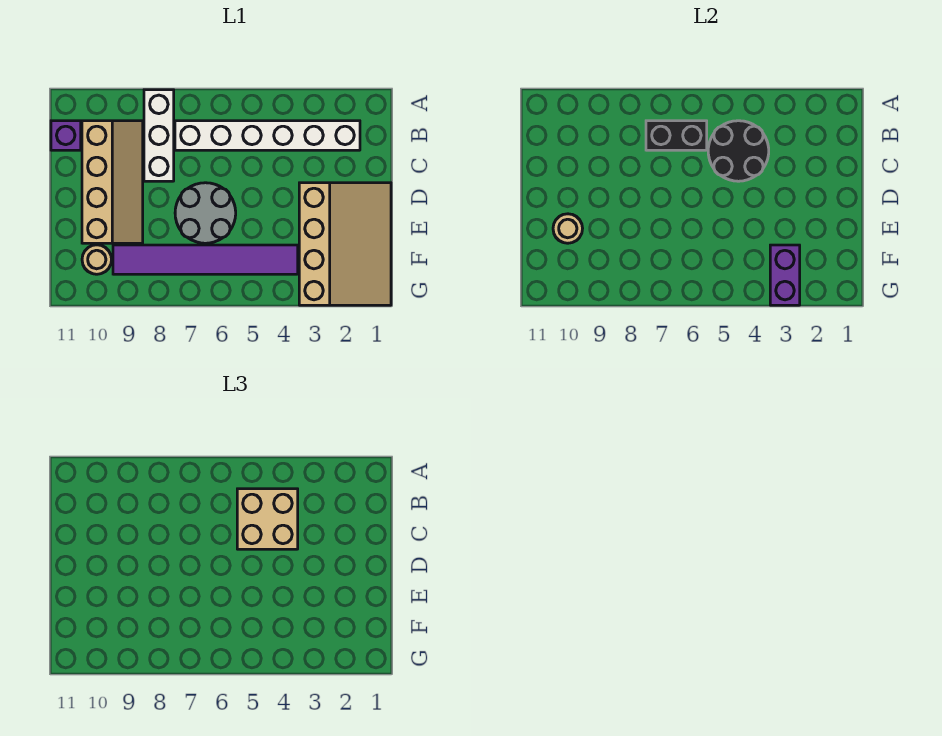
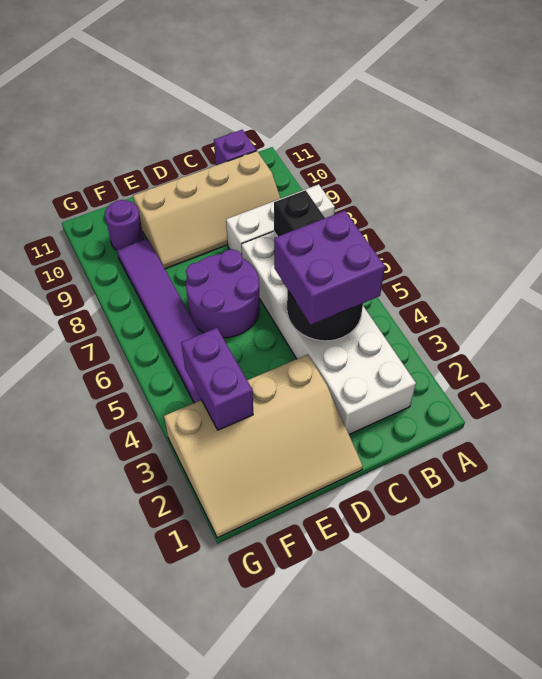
white 1x6 brick [175,121,360,150] -> white 2x6 brick [241,232,416,434]
tan 2x2 brick [237,489,298,549] -> purple 2x2 brick [274,211,385,325]
grey 2x2 round brick [175,183,236,243] -> purple 2x2 round brick [186,249,260,338]
tan 1x1 round brick [553,214,583,243] -> none
purple 1x2 brick [770,245,800,305] -> purple 1x2 brick turned to [181,328,253,430]
tan 1x1 round brick [82,245,112,274] -> purple 1x1 round brick [105,200,144,250]

